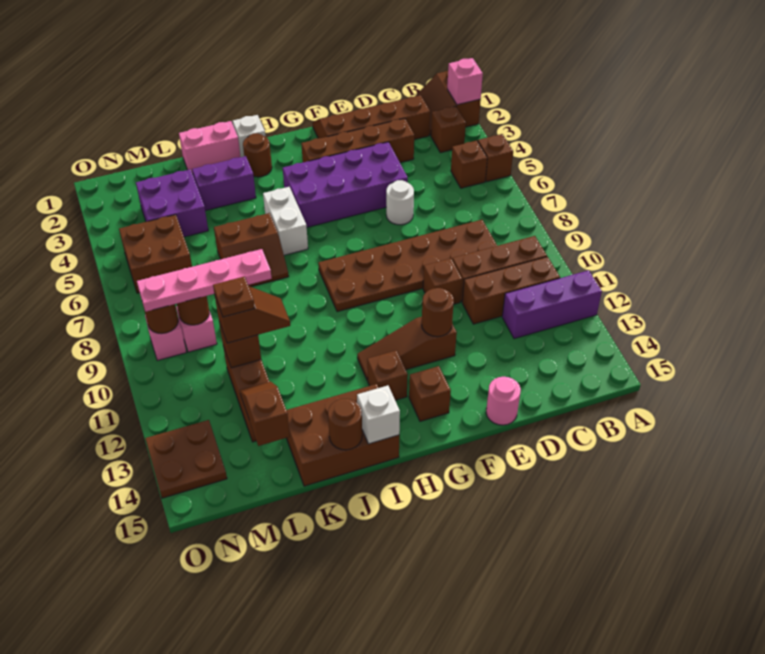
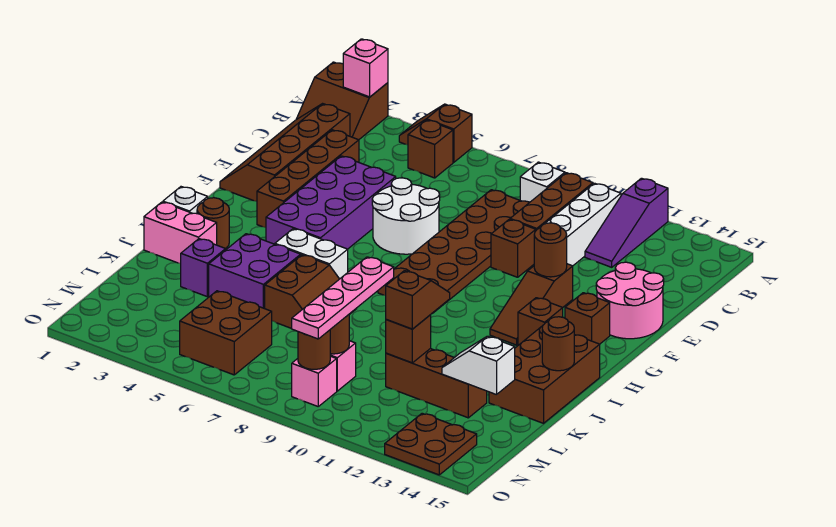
purple 1x3 brick [502,270,602,339] -> purple 1x3 slope [585,178,668,267]
brown 1x1 brick [431,106,466,153] -> none
brown 1x3 brick [462,257,560,324] -> white 1x3 brick [545,183,621,266]
white 1x1 round brick [386,180,414,225] -> white 2x2 round brick [372,178,440,254]
pink 1x1 round brick [486,377,521,425] -> pink 2x2 round brick [596,262,664,339]
white 1x1 brick [357,386,400,444] -> white 1x1 brick moved to [520,162,565,202]
pink 1x2 brick [179,121,241,174] -> pink 1x2 brick turned to [144,202,217,263]
purple 1x2 brick [192,156,256,211] -> purple 1x1 brick [181,239,226,297]
purple 2x2 brick [136,169,208,237] -> purple 2x2 brick moved to [209,234,301,309]
brown 1x1 plate [213,277,255,317] -> none
brown 1x2 slope [240,381,290,446] -> white 1x2 slope [442,336,515,395]

